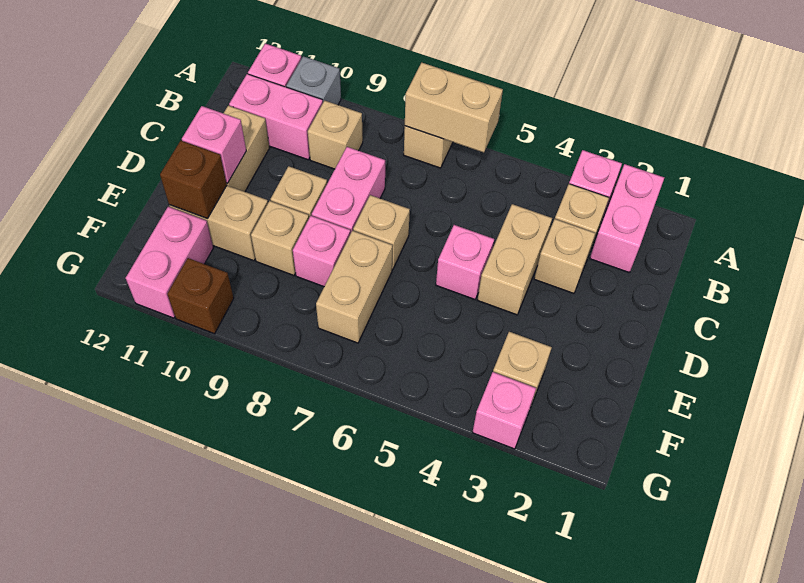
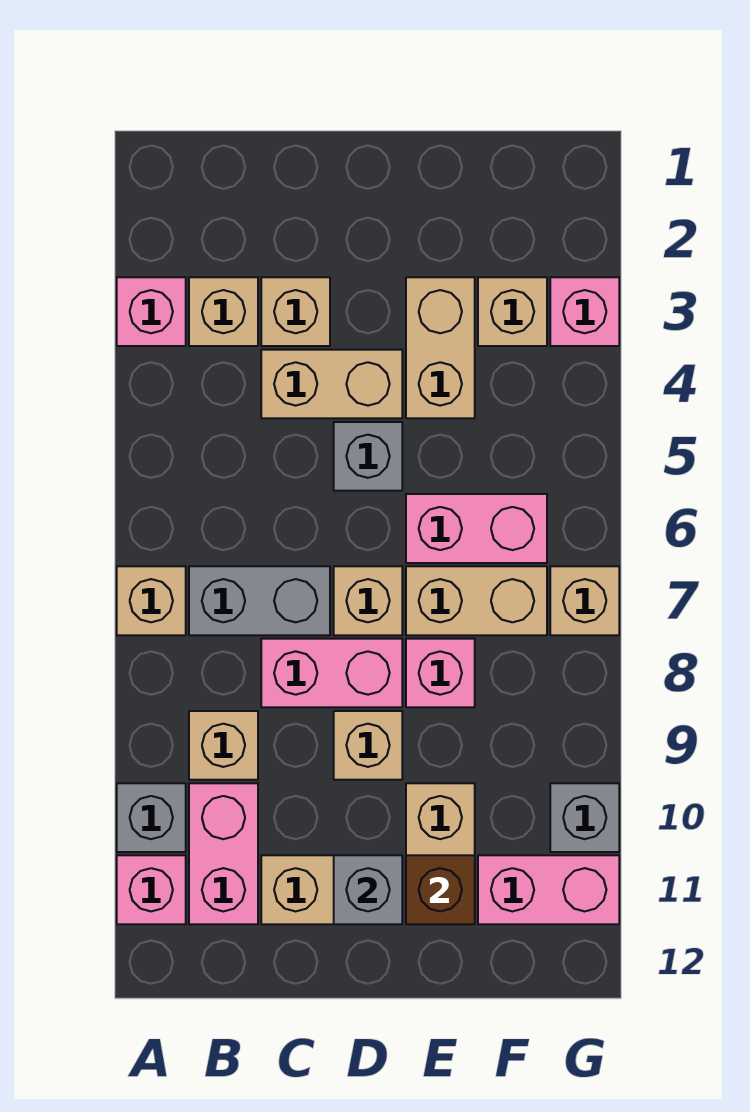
pink 1x2 brick [590,164,664,273] -> pink 1x2 brick moved to [406,494,547,563]
tan 1x2 brick [405,63,503,152] -> tan 1x2 brick moved to [406,277,475,418]
none -> grey 1x2 brick [189,566,330,635]
pink 1x1 brick [436,225,494,299] -> grey 1x1 brick [334,422,402,491]
pink 1x1 brick [182,106,246,183] -> grey 1x1 brick [334,855,402,924]
tan 1x1 brick [251,201,309,275] -> tan 1x1 brick moved to [550,566,619,635]
brown 1x1 brick [167,258,234,334] -> grey 1x1 brick [550,783,619,852]

